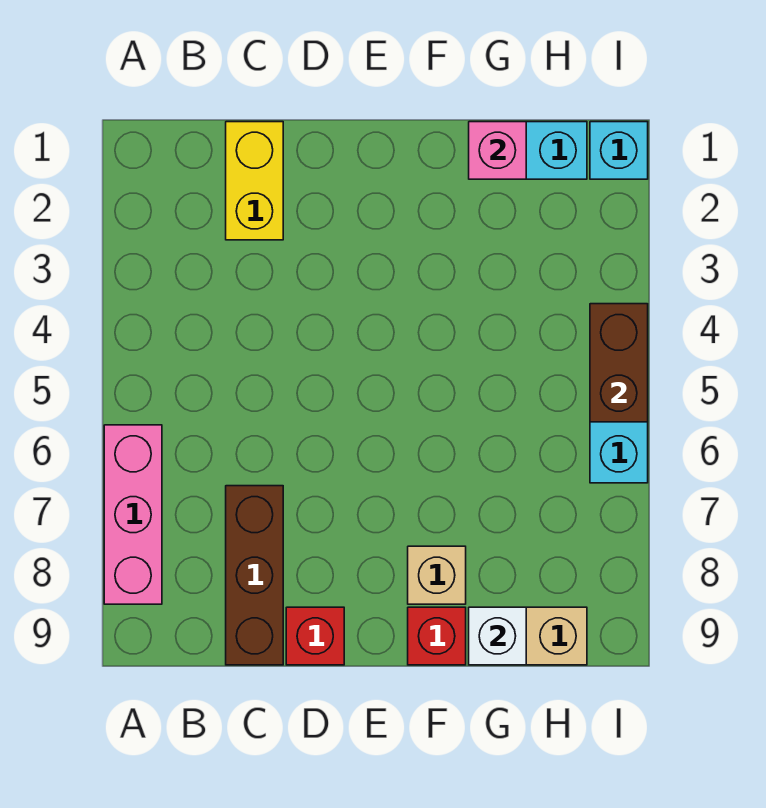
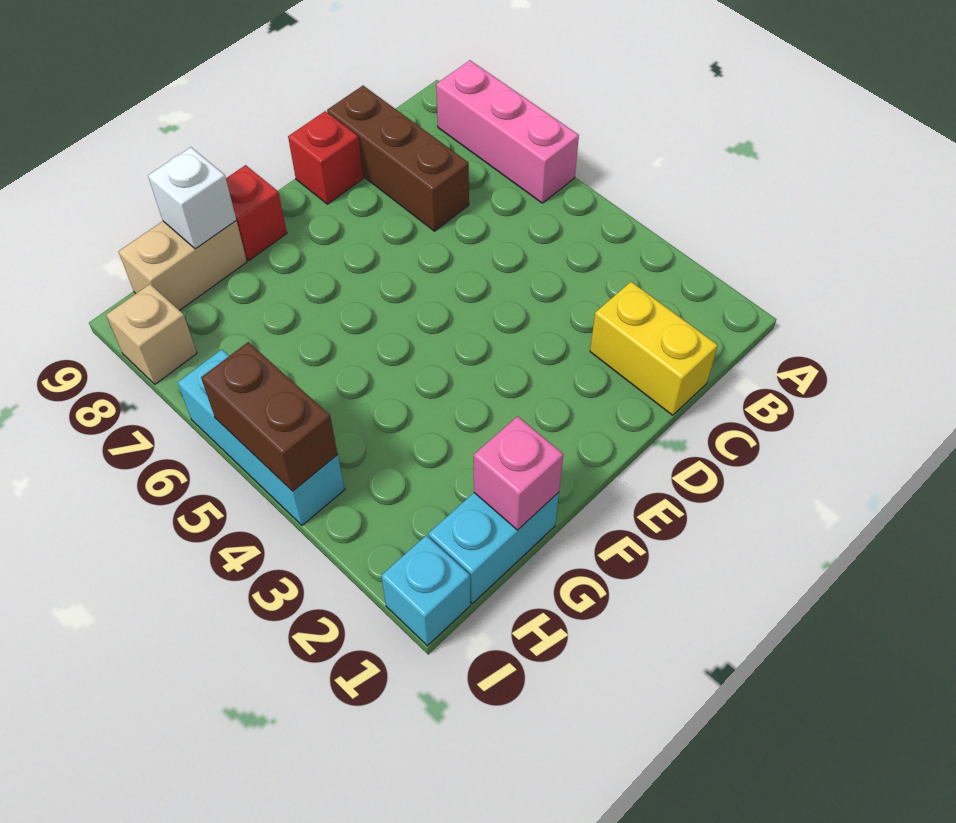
tan 1x1 brick [408,546,466,604] -> tan 1x1 brick moved to [106,284,197,384]

